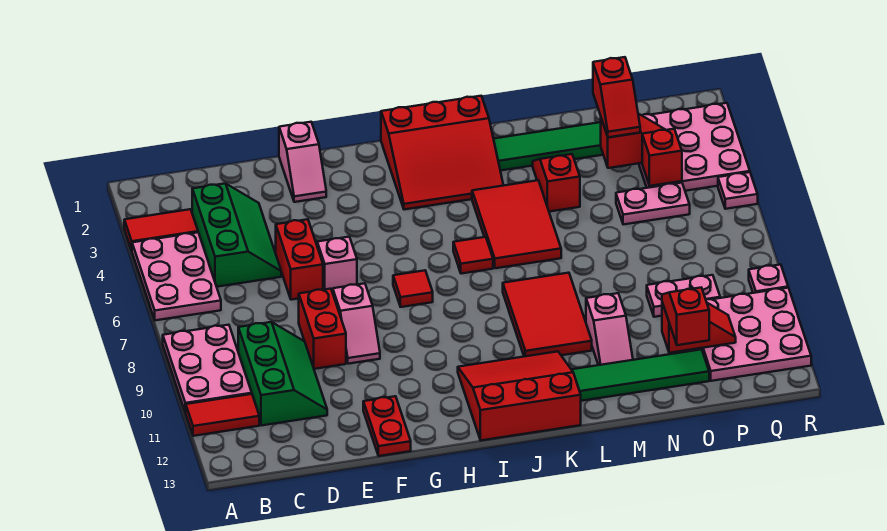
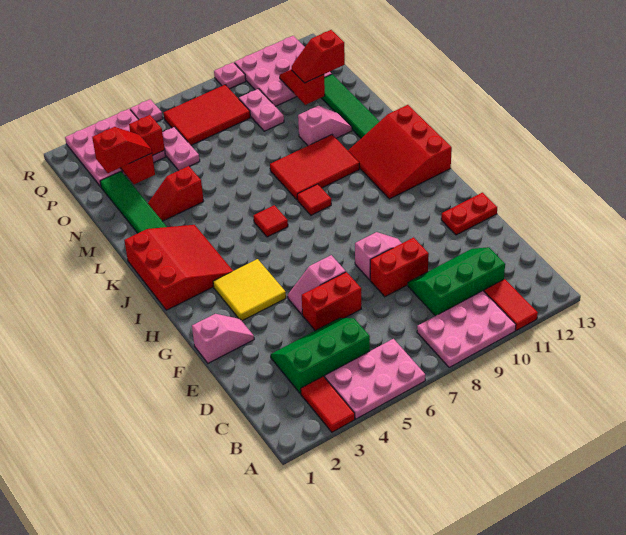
none -> yellow 2x2 tile [213,259,286,321]
red 1x1 tile [393,270,433,307] -> red 1x1 tile moved to [297,184,331,215]
red 2x3 tile [472,180,561,268] -> red 2x3 tile moved to [164,85,250,145]

